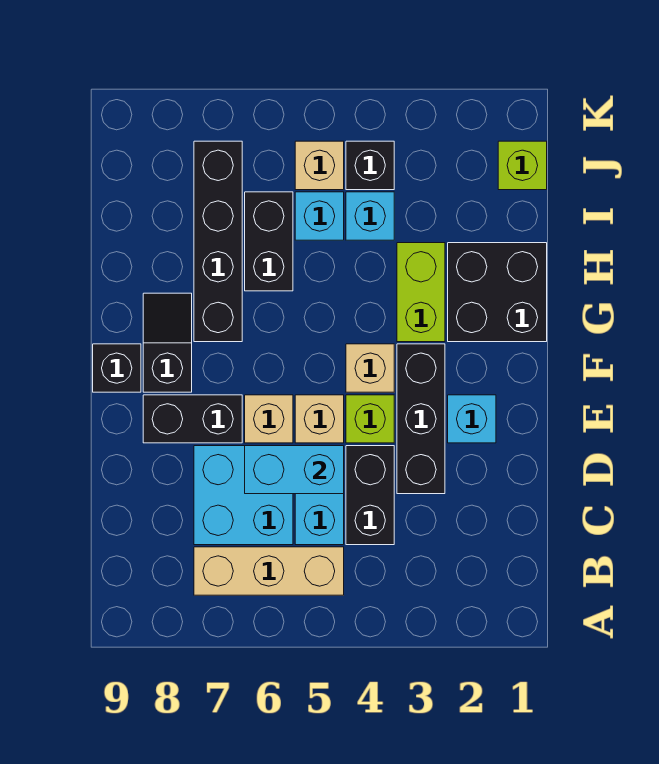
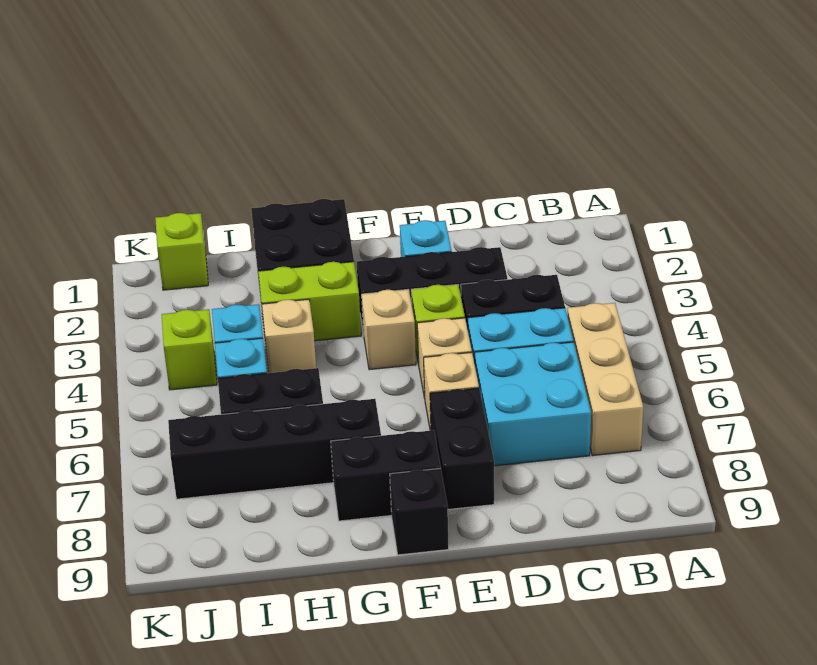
cyan 1x2 brick [245,446,344,494] -> none
black 1x2 slope [143,293,192,392] -> black 1x2 brick [331,430,441,521]
black 1x1 brick [346,141,394,190] -> lime 1x1 brick [162,309,217,390]
tan 1x1 brick [295,141,344,190] -> tan 1x1 brick moved to [262,299,316,373]

